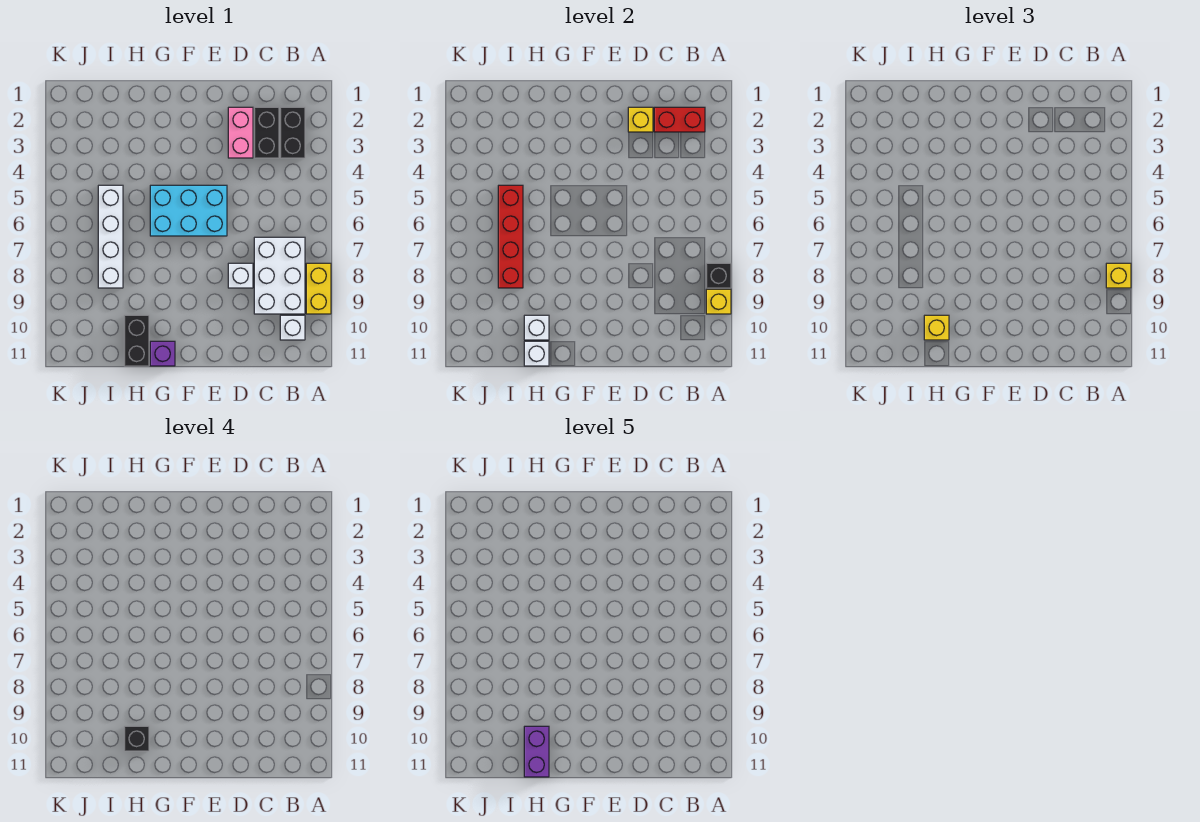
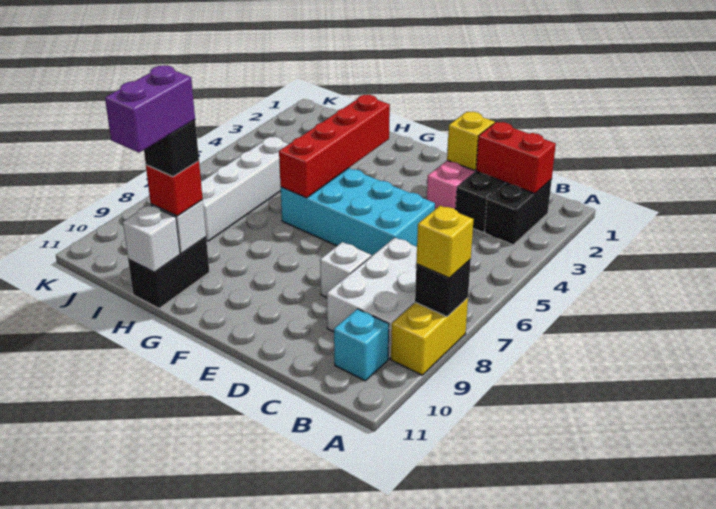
yellow 1x1 brick [706,289,731,314] -> none
white 1x1 brick [280,315,305,340] -> cyan 1x1 brick [334,309,389,381]
cyan 2x3 brick [150,185,227,236] -> cyan 2x4 brick [281,168,435,256]
purple 1x1 brick [150,341,175,366] -> none
yellow 1x1 brick [924,315,949,340] -> red 1x1 brick [146,161,203,216]
red 1x4 brick [498,185,523,288] -> red 1x4 brick moved to [279,95,390,198]

